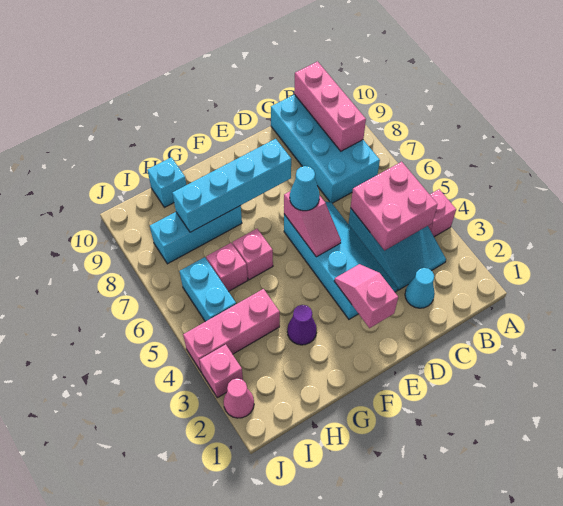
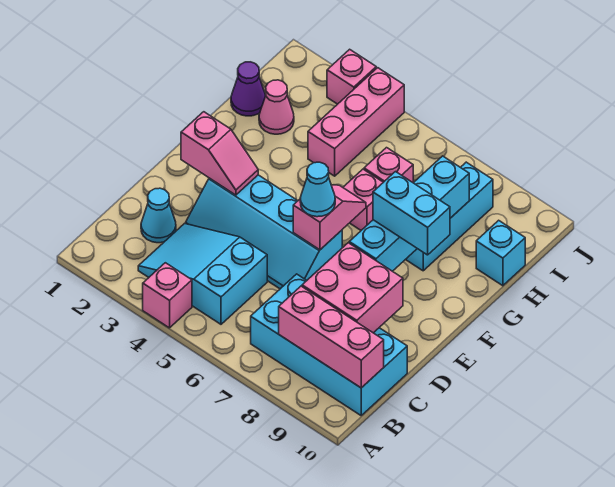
pink 2x2 brick [351,162,438,250] -> pink 2x2 brick moved to [302,243,403,333]
pink 1x2 slope [284,192,341,257] -> pink 1x2 slope turned to [293,185,366,250]
purple 1x1 cone [287,305,317,345] -> purple 1x1 cone moved to [231,62,266,116]
cyan 1x2 brick [179,257,236,322] -> cyan 1x2 brick moved to [373,172,450,255]
pink 1x1 cone [224,378,254,418] -> pink 1x1 cone moved to [259,80,294,134]

